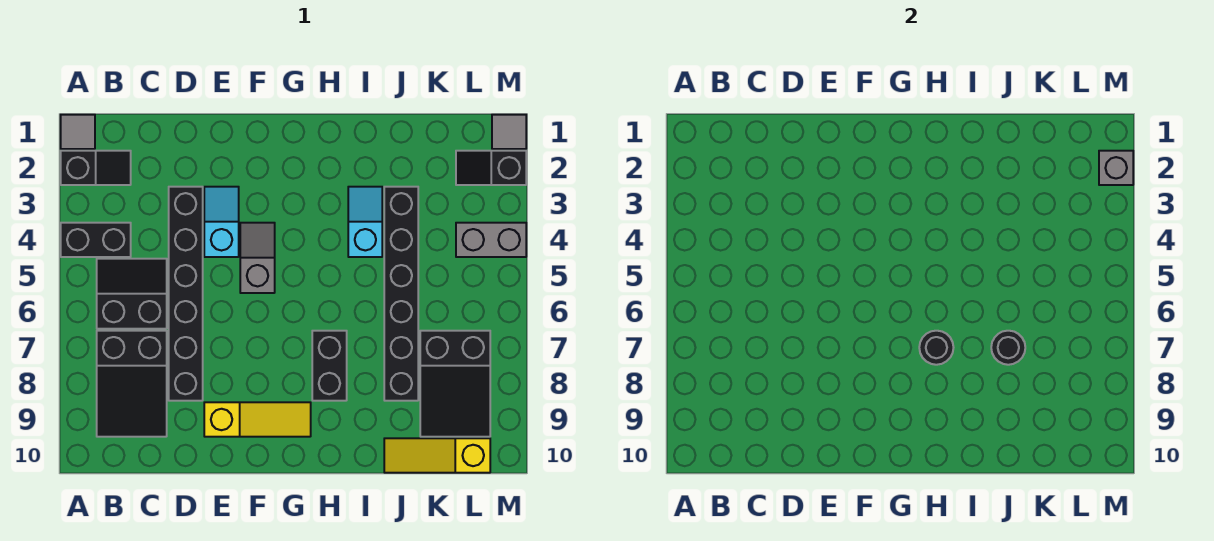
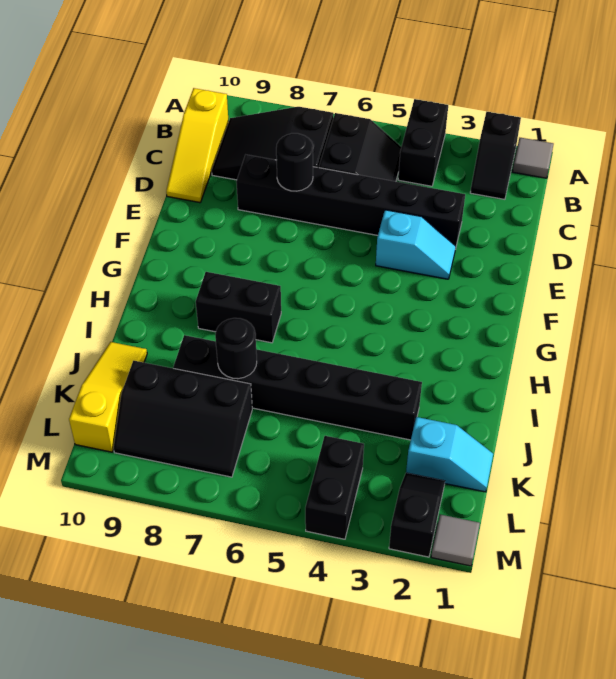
yellow 1x3 slope [204,402,311,437] -> yellow 1x3 slope moved to [166,88,229,203]
grey 1x2 slope [240,223,275,293] -> none
black 1x1 round brick [919,331,954,365] -> black 1x1 round brick moved to [276,133,313,191]
cyan 1x2 slope [348,187,382,257] -> cyan 1x2 slope moved to [406,417,493,492]
black 2x3 slope [420,331,490,437] -> black 2x3 slope turned to [114,361,252,477]
grey 1x2 brick [456,223,526,257] -> black 1x2 brick [305,436,364,539]
grey 1x1 brick [1099,151,1133,185] -> none

